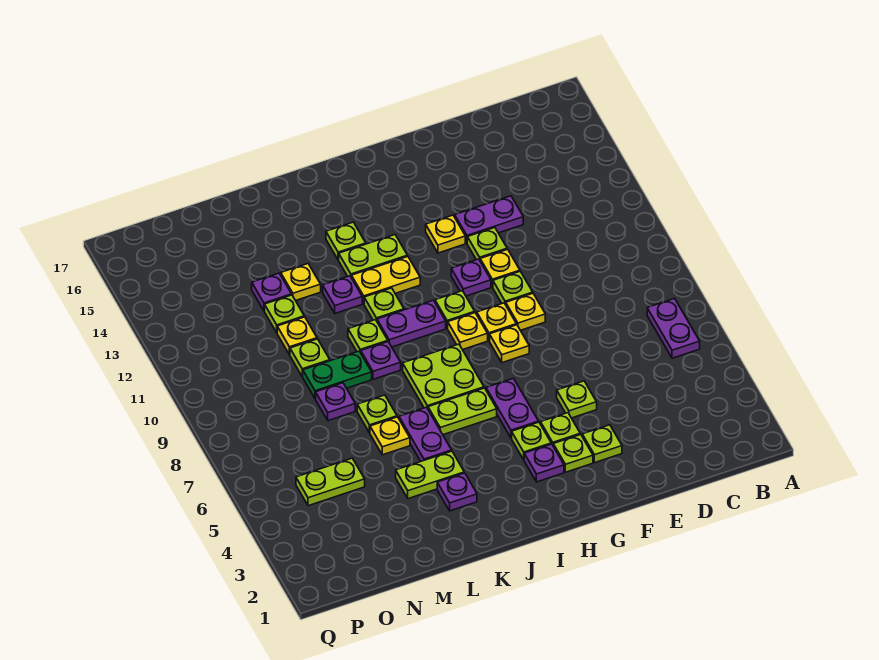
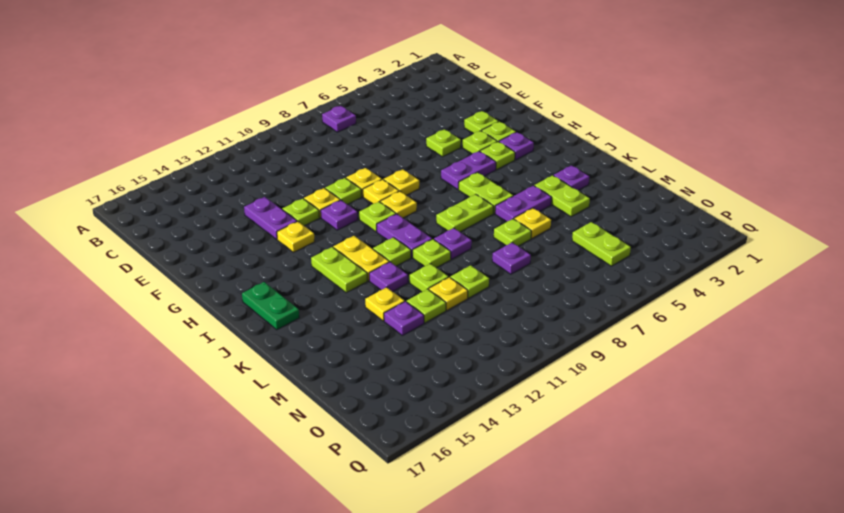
purple 1x2 plate [647,298,700,358] -> purple 1x1 plate [322,106,356,132]
lime 2x2 plate [403,344,484,409] -> lime 1x2 plate [436,194,493,232]
lime 1x1 plate [326,222,366,260] -> lime 1x1 plate moved to [410,264,448,292]
green 1x2 plate [302,351,372,399] -> green 1x2 plate moved to [242,282,299,330]

